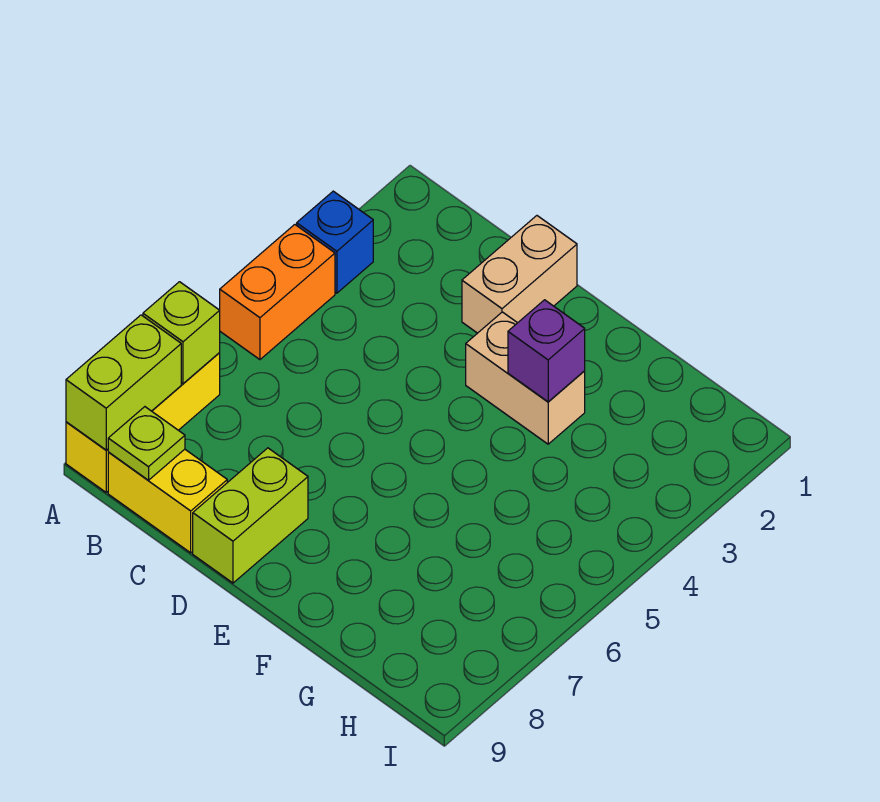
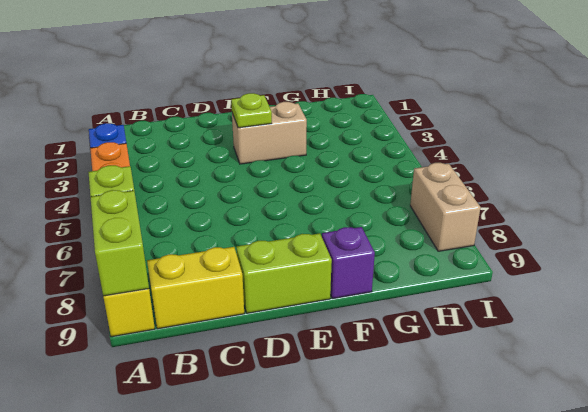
lime 1x1 plate [108,407,185,480] -> lime 1x1 plate moved to [231,93,272,128]
tan 1x2 brick [462,216,577,333] -> tan 1x2 brick moved to [410,163,481,251]
lime 1x2 brick [193,448,308,583] -> lime 1x2 brick turned to [236,233,332,313]
purple 1x1 brick [508,300,585,402] -> purple 1x1 brick moved to [322,227,375,299]

